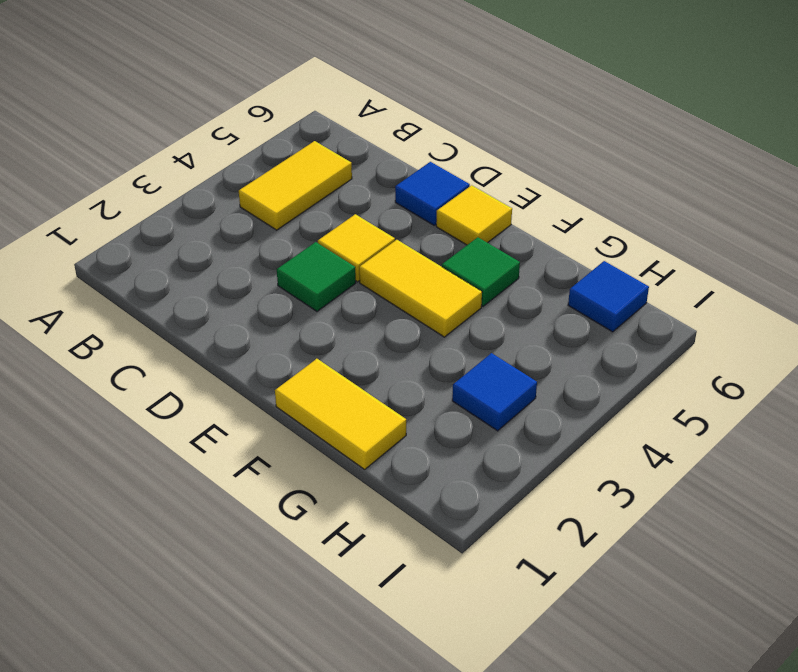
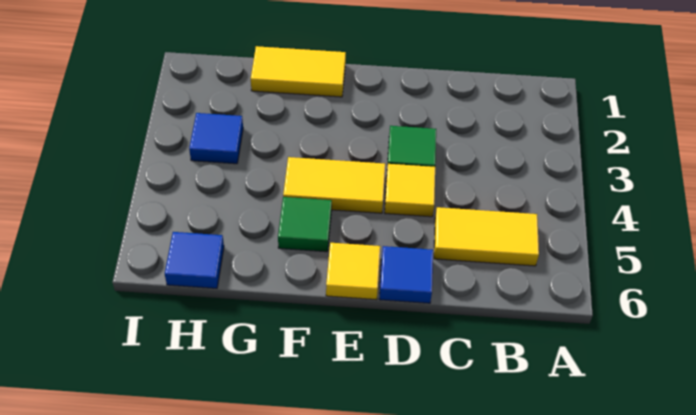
yellow 1x2 tile [239,141,352,230] -> yellow 1x2 tile turned to [434,207,539,266]

